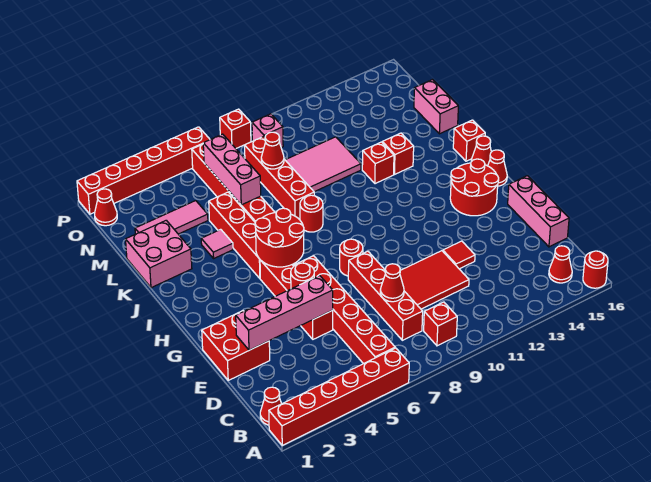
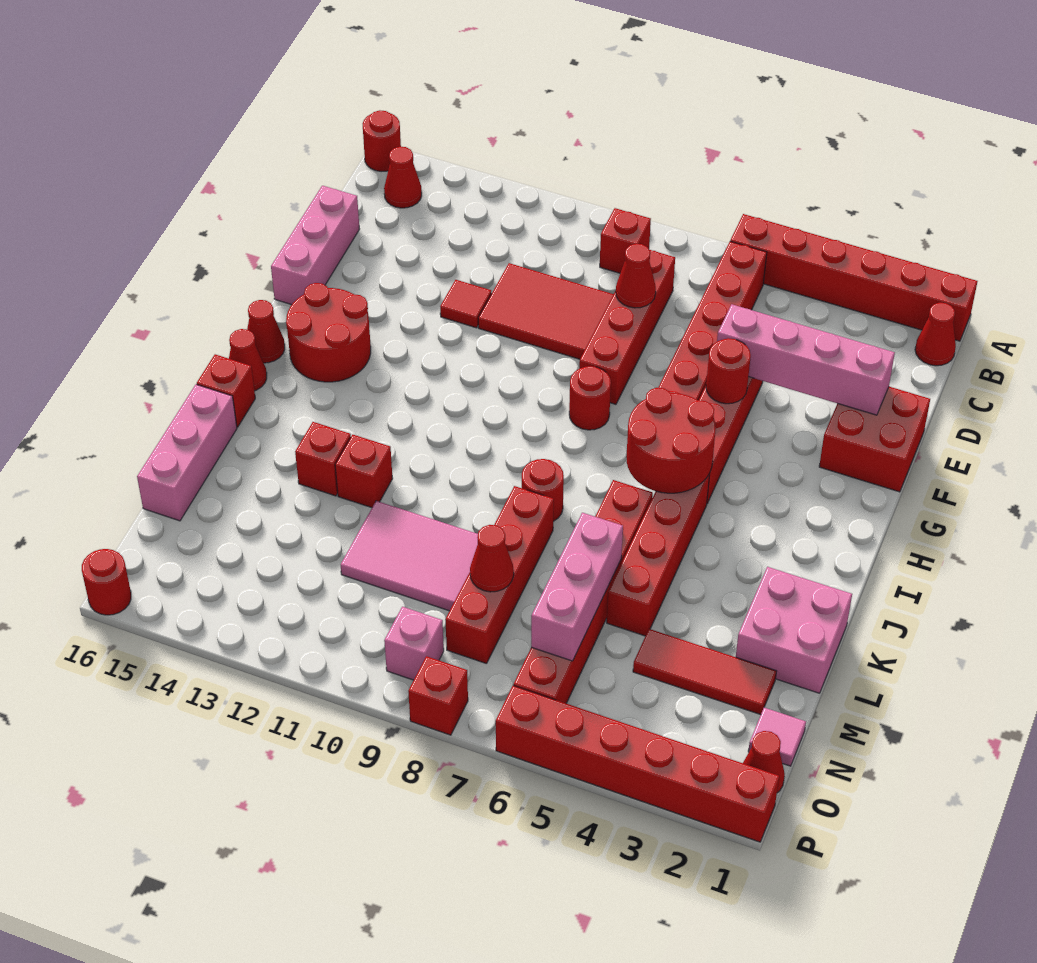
pink 1x1 tile [201,229,233,258] -> pink 1x1 tile moved to [748,708,806,766]
pink 1x2 brick [414,80,458,134] -> pink 1x3 brick [137,384,237,521]
pink 1x3 tile [135,201,208,234] -> red 1x3 tile [633,629,776,715]
none -> red 1x1 round brick [82,549,131,615]

